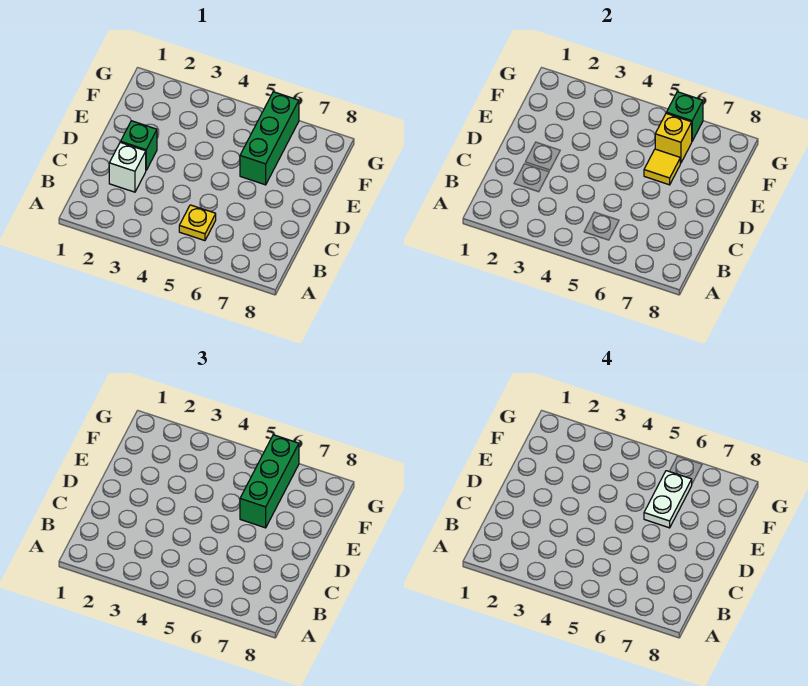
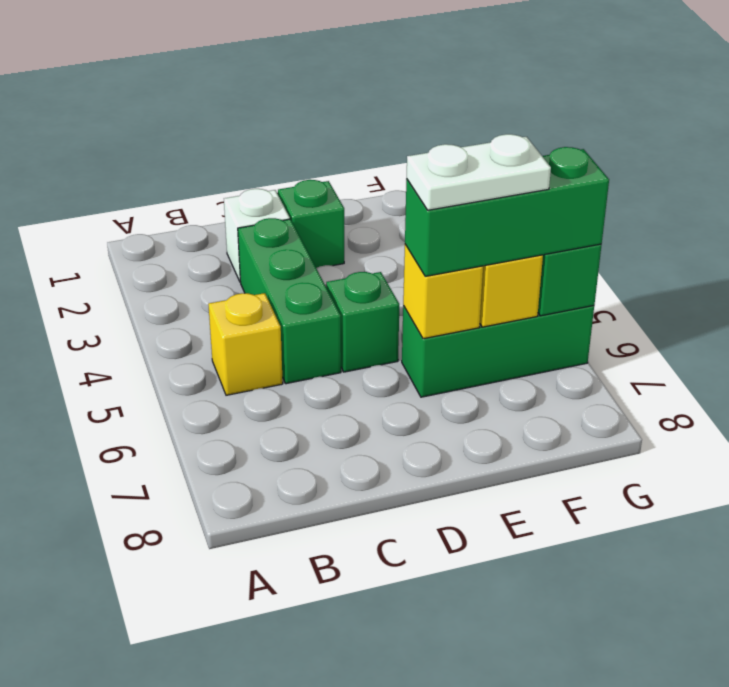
yellow 1x1 plate [179,205,216,241] -> yellow 1x1 brick [208,293,283,395]
none -> green 1x3 brick [238,218,341,384]
none -> green 1x1 brick [326,272,399,372]
yellow 1x1 tile [644,149,680,185] -> yellow 1x1 brick [403,245,483,339]

